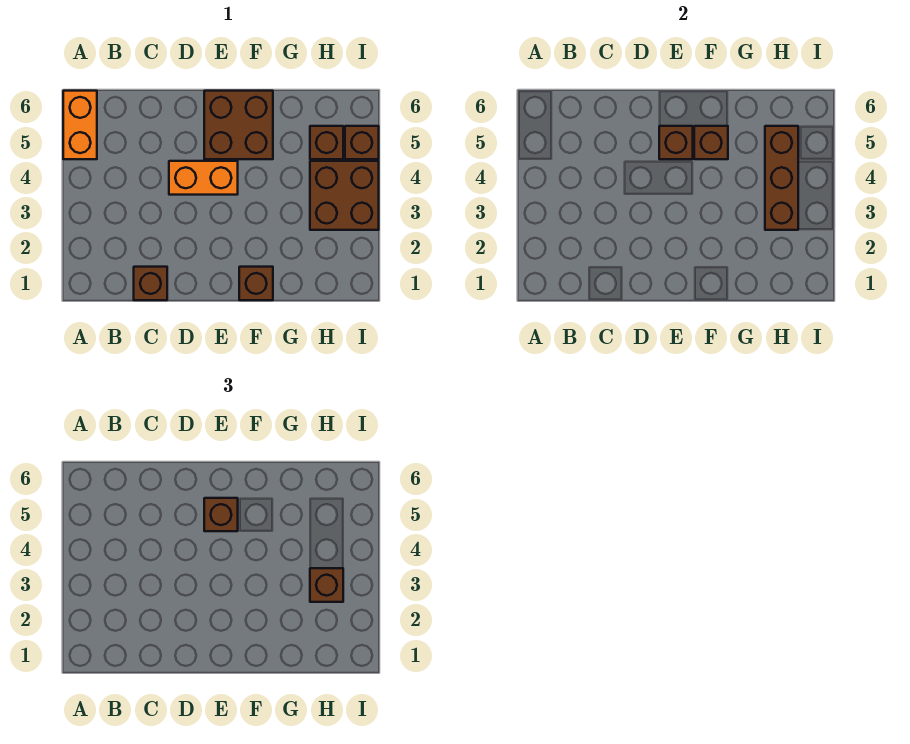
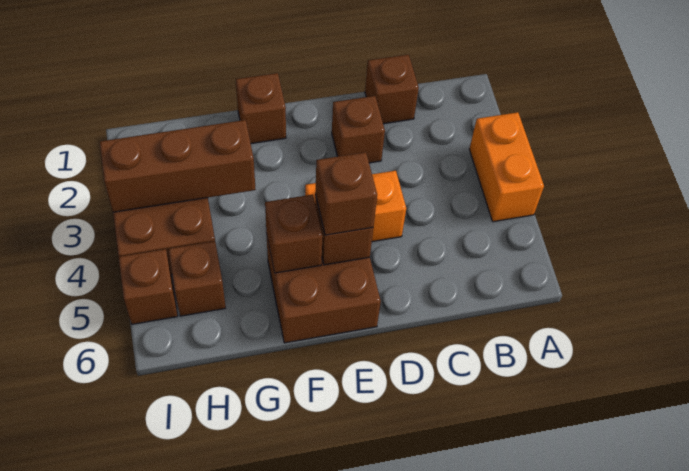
orange 1x2 brick [63,91,97,159] -> orange 1x2 brick moved to [469,112,544,222]
brown 1x3 brick [765,126,798,230] -> brown 1x3 brick turned to [100,120,256,212]
brown 1x1 brick [310,568,343,602] -> brown 1x1 brick moved to [332,96,385,163]

